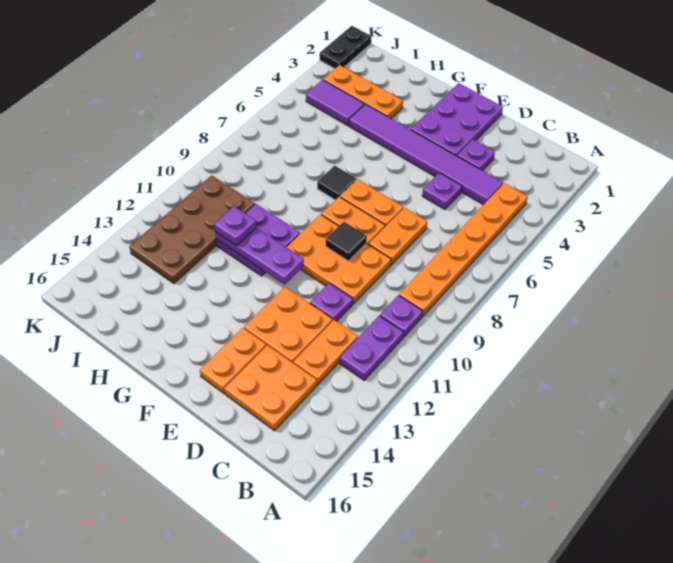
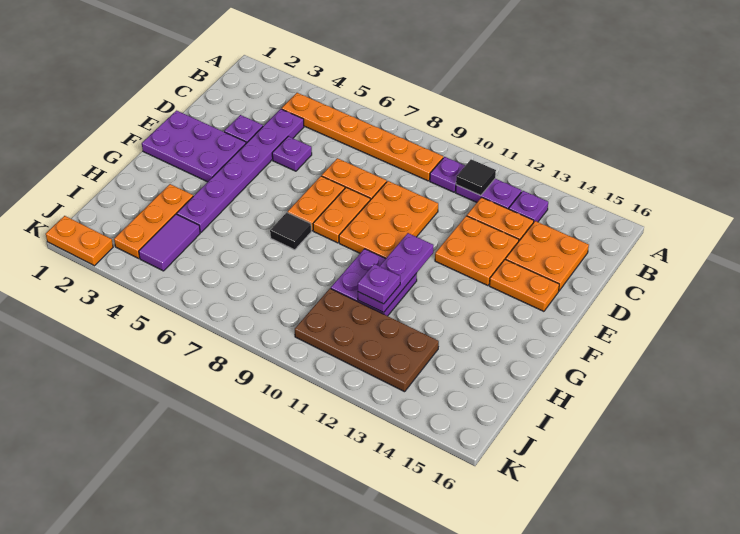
purple 1x6 tile [349,104,503,205] -> purple 1x6 plate [177,109,304,232]
purple 1x1 plate [310,283,353,321] -> purple 1x1 plate moved to [509,191,548,222]
black 1x1 tile [326,222,367,261] -> black 1x1 tile moved to [456,159,496,195]
black 1x2 plate [320,26,371,69] -> orange 1x2 plate [46,216,113,266]

